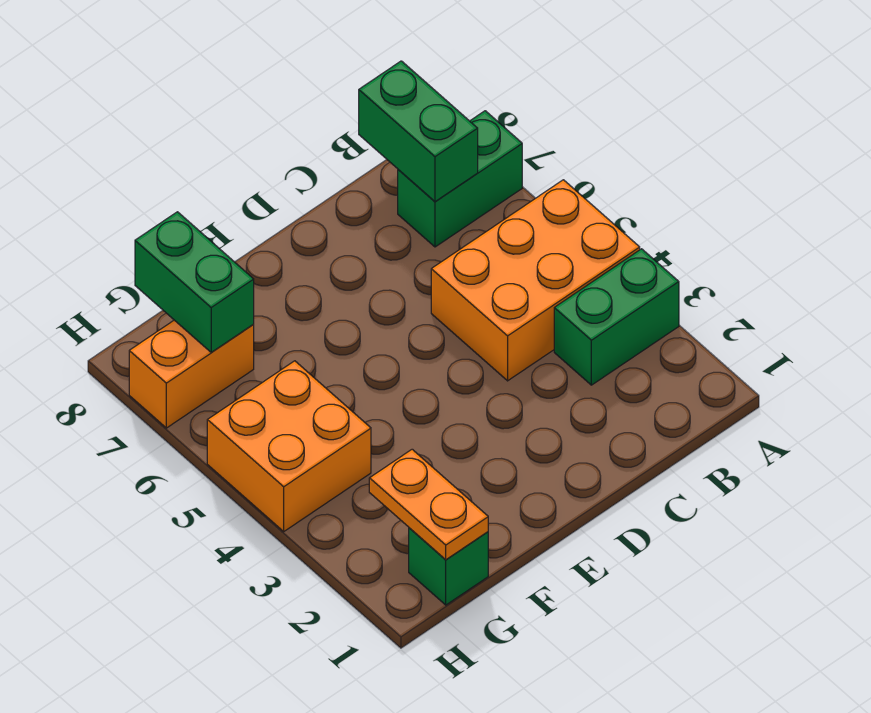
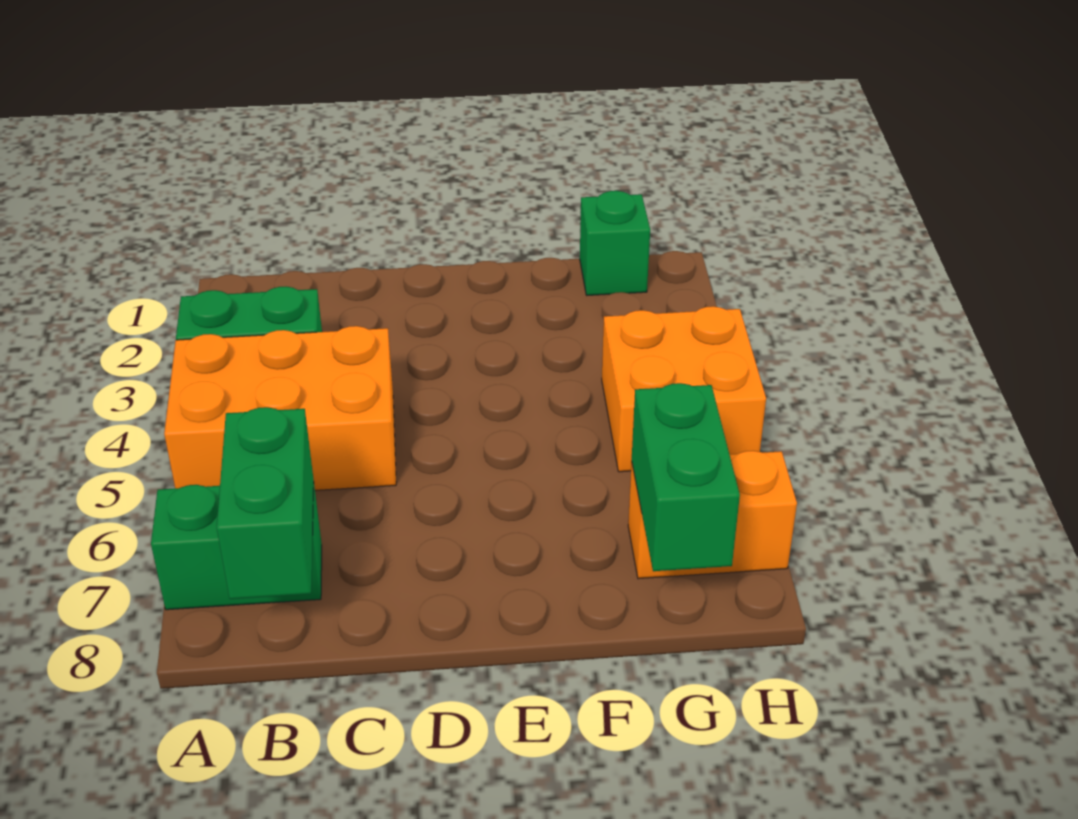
orange 1x2 plate [369,449,488,560] -> none

